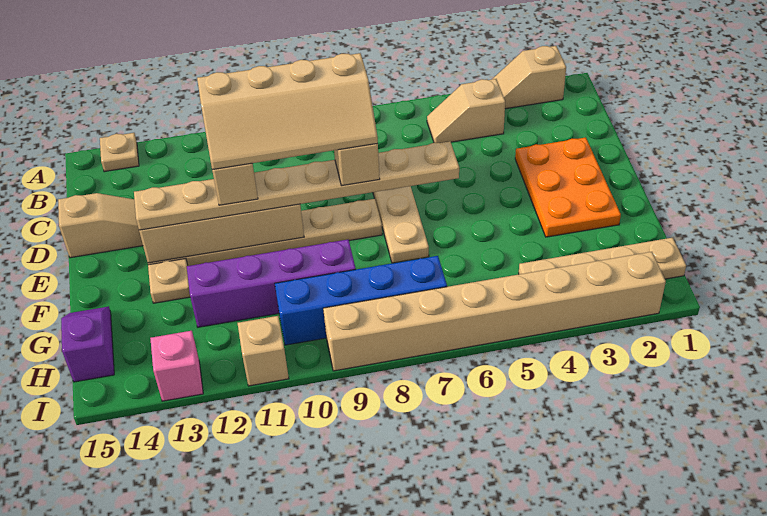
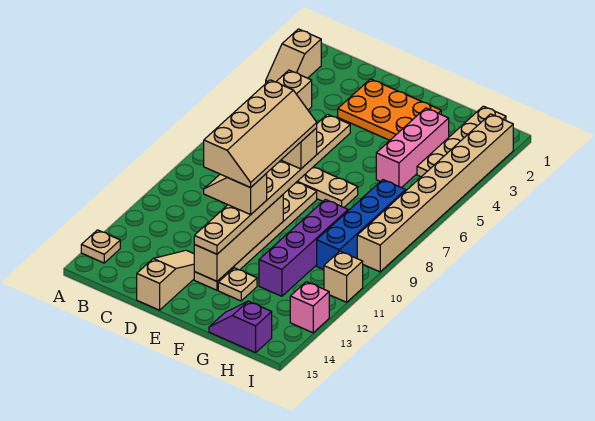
none -> pink 1x3 brick [376,108,449,188]

